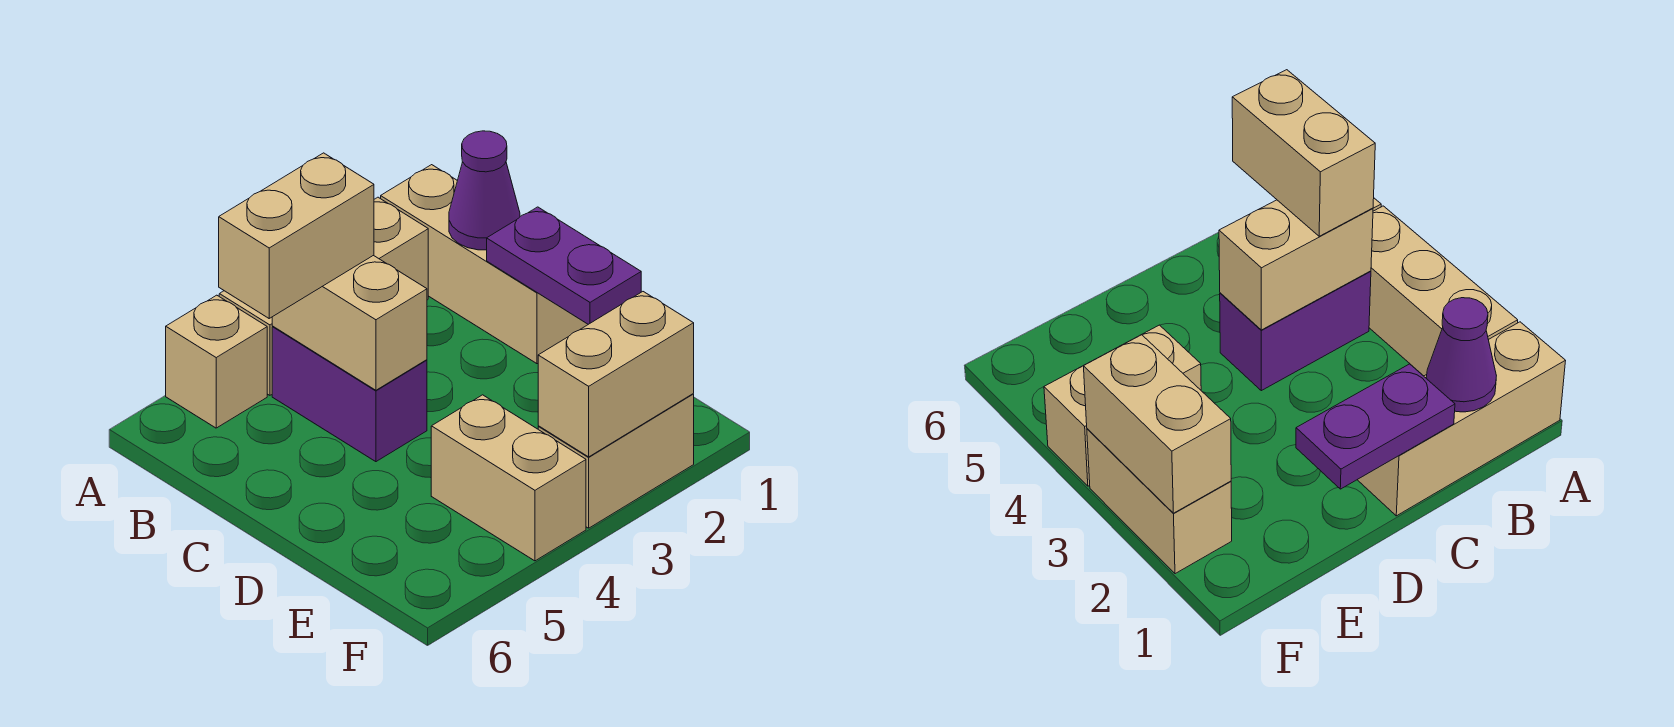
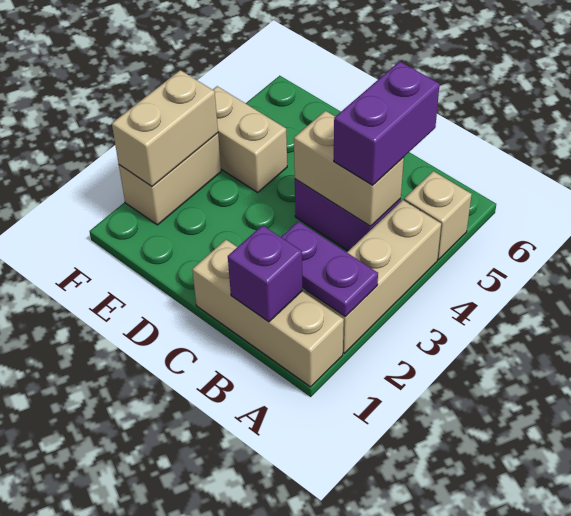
purple 1x1 cone [449,131,520,250] -> purple 1x1 brick [228,225,302,322]
tan 1x2 brick [219,153,374,318] -> purple 1x2 brick [334,61,440,185]
purple 1x2 plate [487,207,641,324] -> purple 1x2 plate moved to [281,221,378,317]

